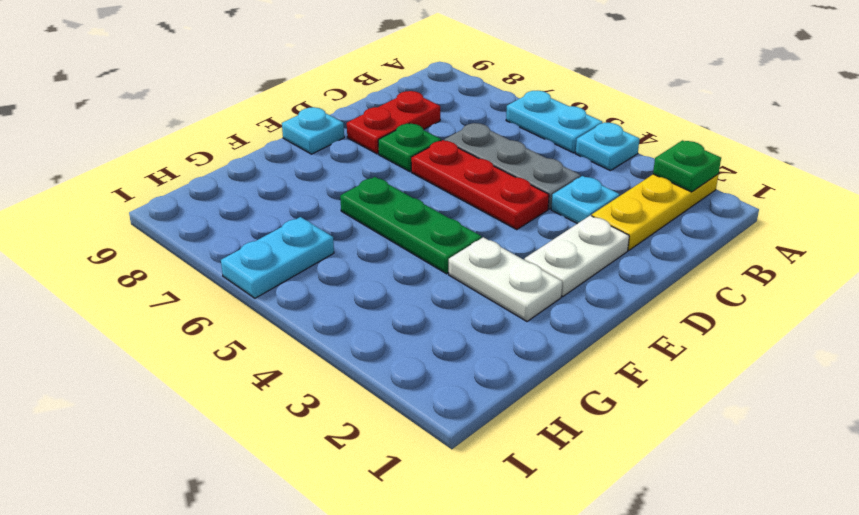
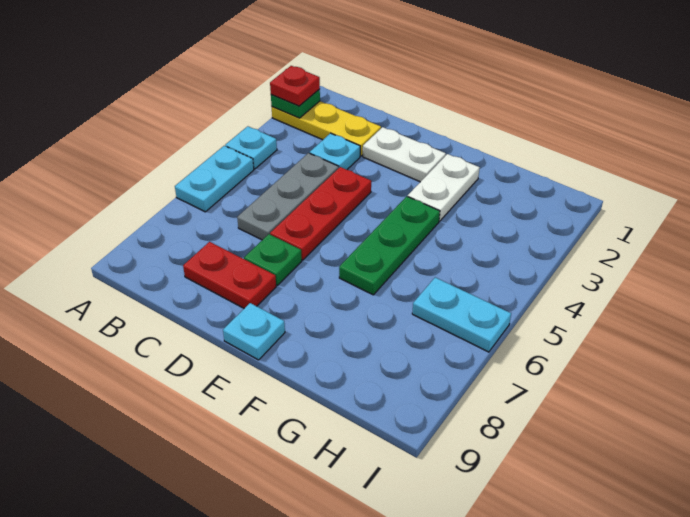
none -> red 1x1 plate [270,66,320,106]

